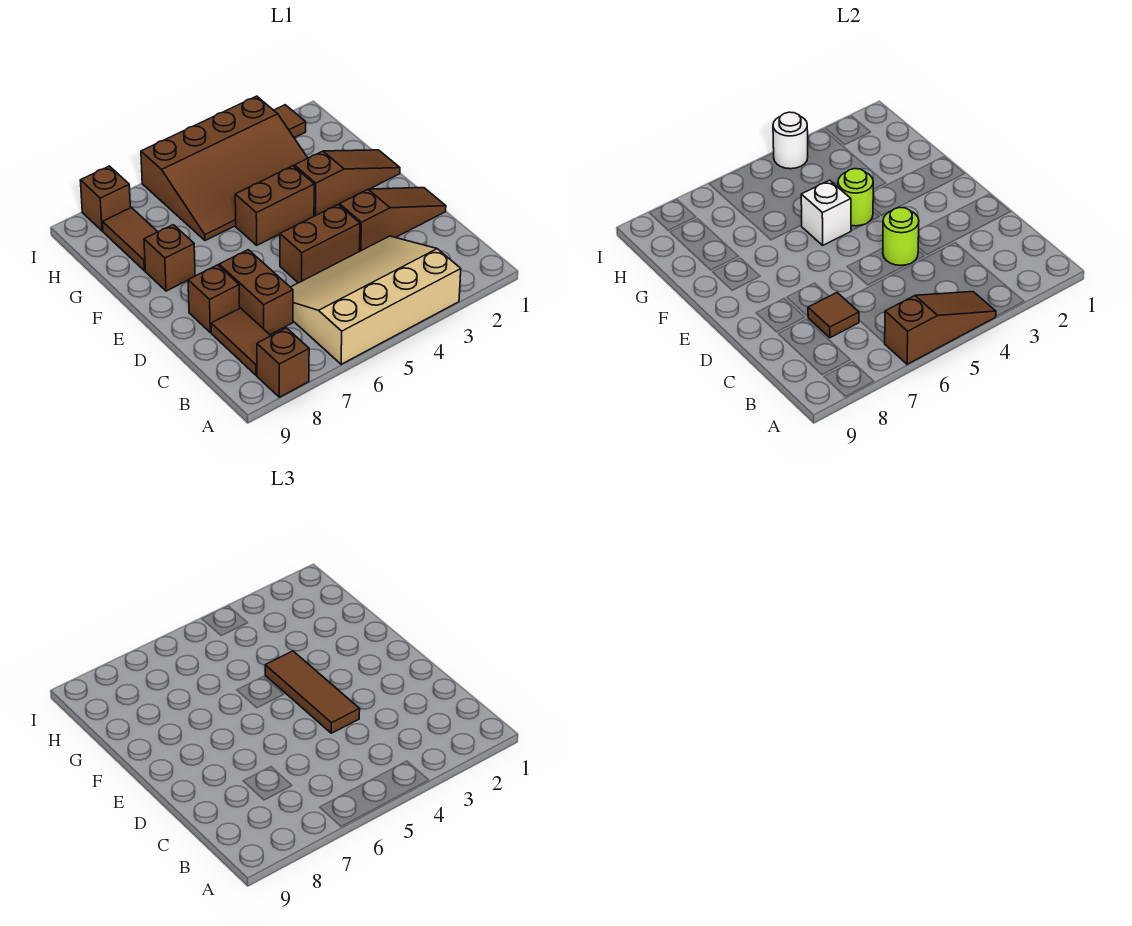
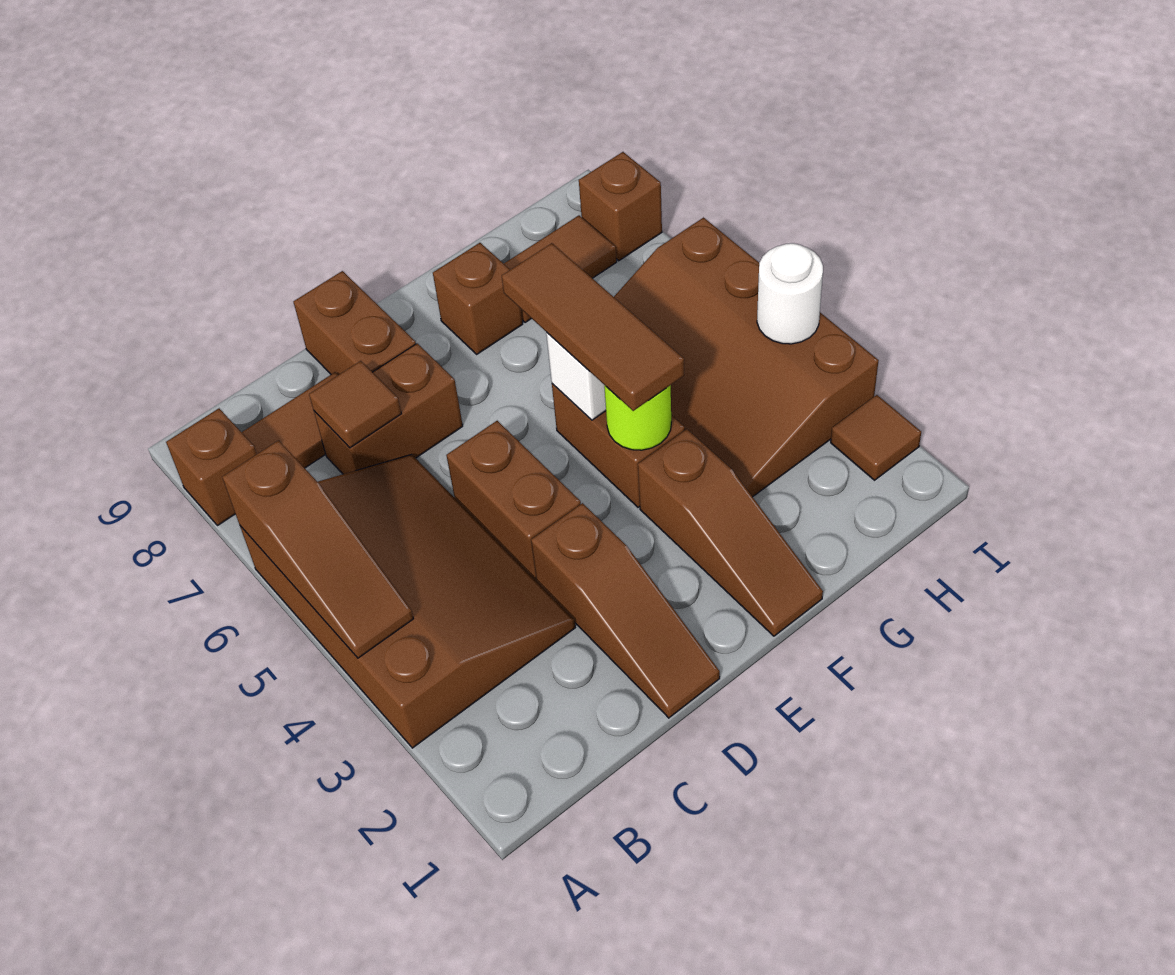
tan 3x4 slope [291,236,461,364] -> brown 3x4 slope [240,454,575,748]
lime 1x1 round brick [883,207,919,265] -> none
brown 1x3 tile [265,651,360,733] -> brown 1x3 tile turned to [502,243,684,411]
brown 1x1 brick [188,265,240,333] -> brown 1x2 brick [293,271,416,375]

